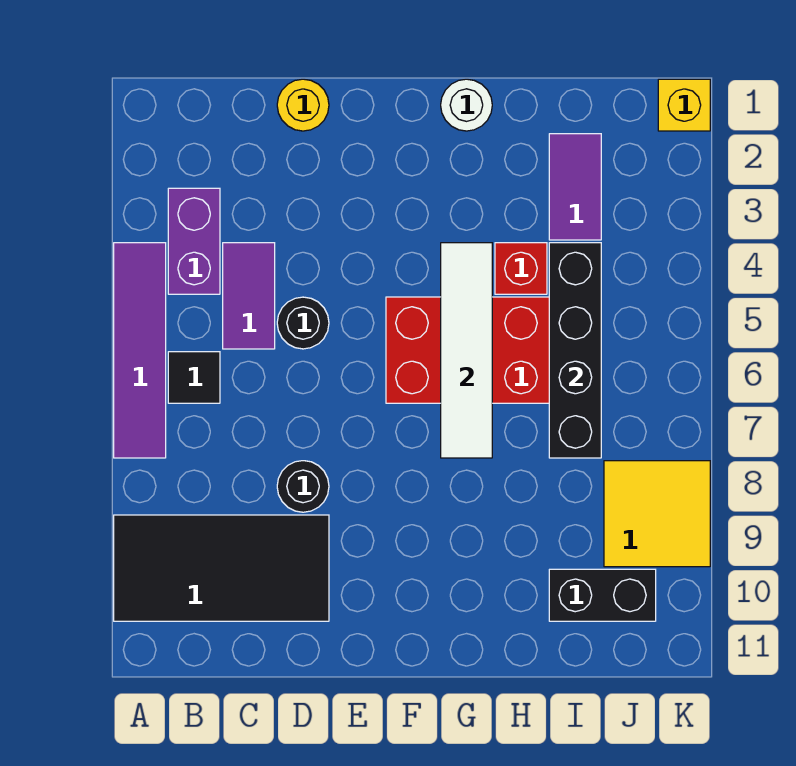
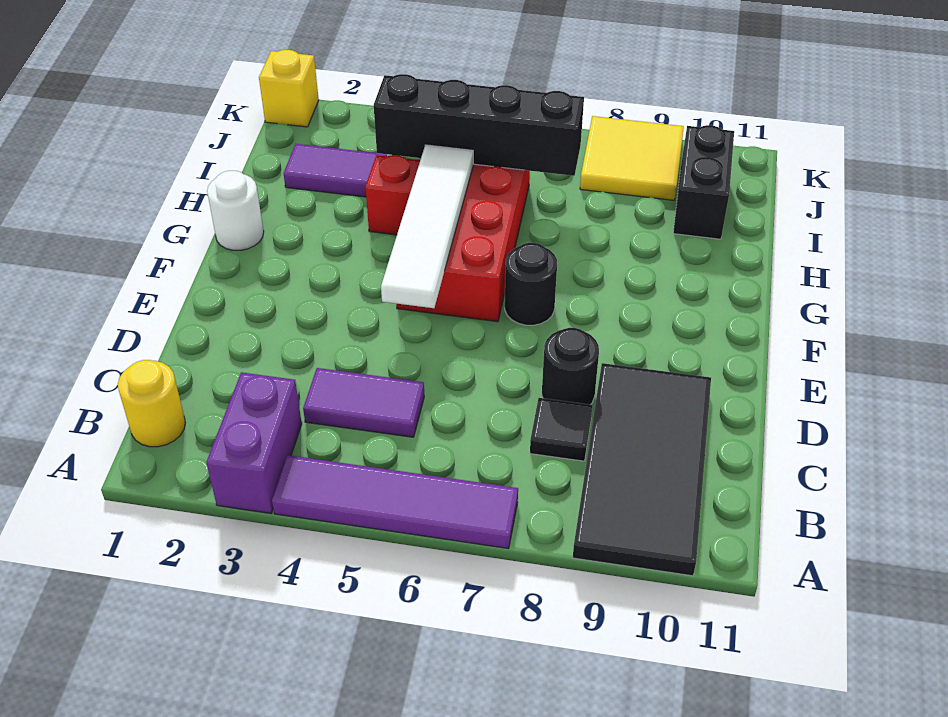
purple 1x2 brick [168,188,220,294] -> purple 1x2 brick turned to [206,372,302,513]
black 1x1 tile [168,352,220,403] -> black 1x1 tile moved to [530,398,592,461]
yellow 1x1 round brick [277,79,329,131] -> yellow 1x1 round brick moved to [118,360,185,447]
black 1x1 round brick [277,297,329,349] -> black 1x1 round brick moved to [505,243,557,325]
white 1x4 tile [441,243,492,458] -> white 1x4 tile turned to [381,145,473,308]

